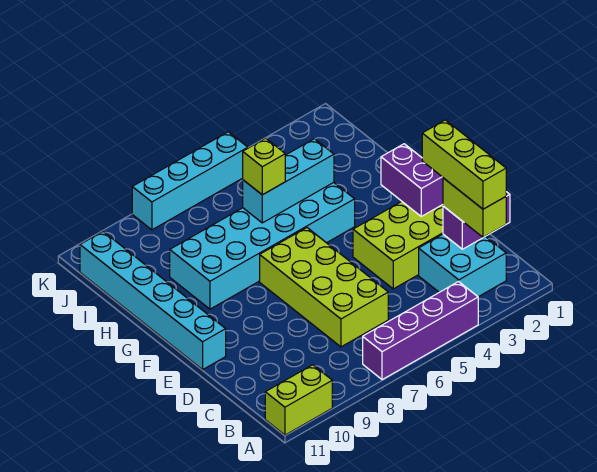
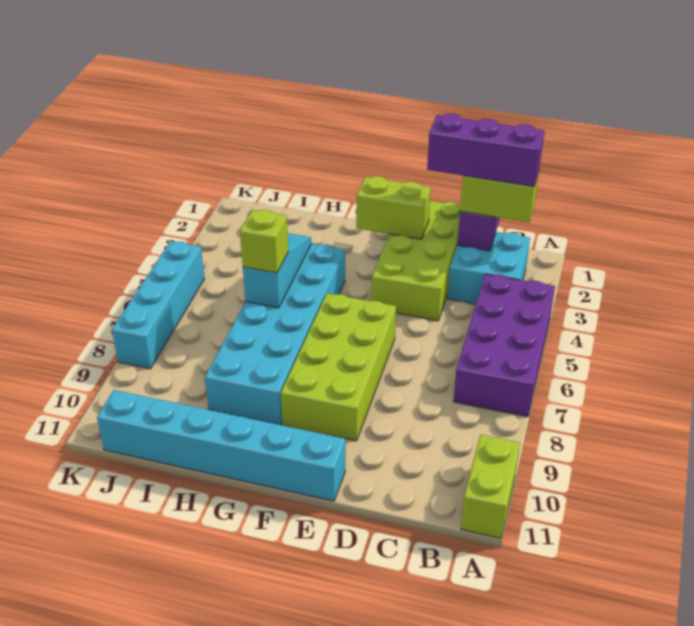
purple 1x4 brick [363,281,478,380] -> purple 2x4 brick [453,274,555,417]
lime 1x3 brick [422,120,506,209] -> purple 1x3 brick [427,114,544,186]
lime 2x4 brick [260,228,388,347] -> lime 2x4 brick turned to [281,293,396,441]
purple 1x2 brick [381,144,443,216] -> lime 1x2 brick [356,176,431,239]
cyan 1x3 brick [243,139,334,223] -> cyan 1x3 slope [243,233,312,308]

